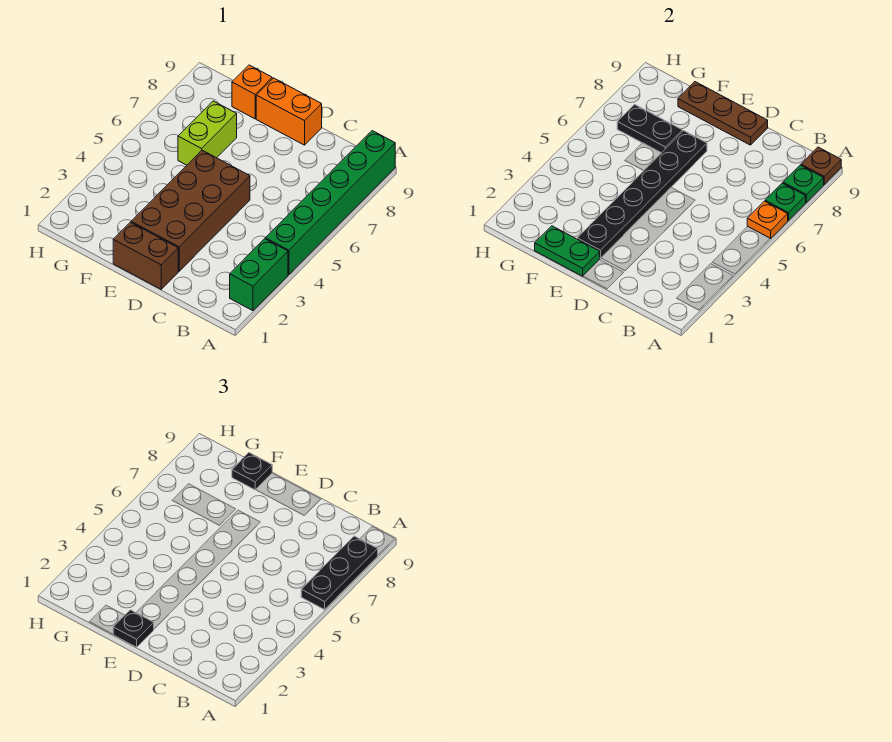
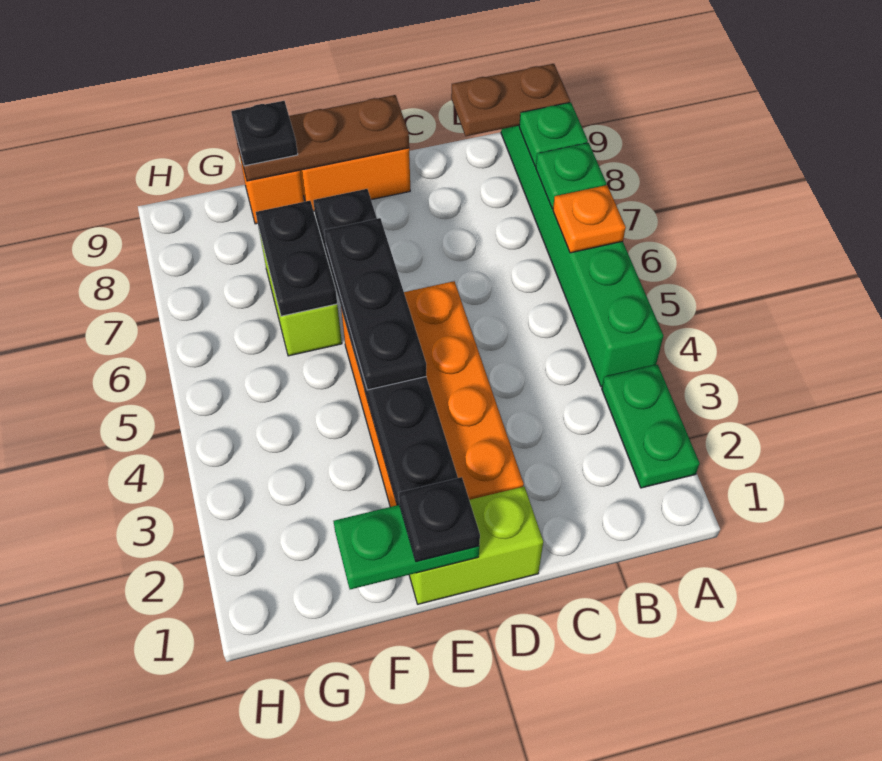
green 1x2 brick [230,239,288,311] -> green 1x2 plate [602,365,700,488]
black 1x3 plate [301,536,378,610] -> black 1x3 plate moved to [324,218,426,390]
brown 1x1 plate [801,147,841,184] -> brown 1x2 plate [451,64,570,136]
brown 1x2 brick [113,222,178,289] -> lime 1x2 brick [409,487,543,604]
brown 2x4 brick [131,150,250,271] -> orange 2x4 brick [341,281,524,507]
black 1x2 plate [617,105,683,153] -> black 1x2 plate turned to [256,201,337,316]

